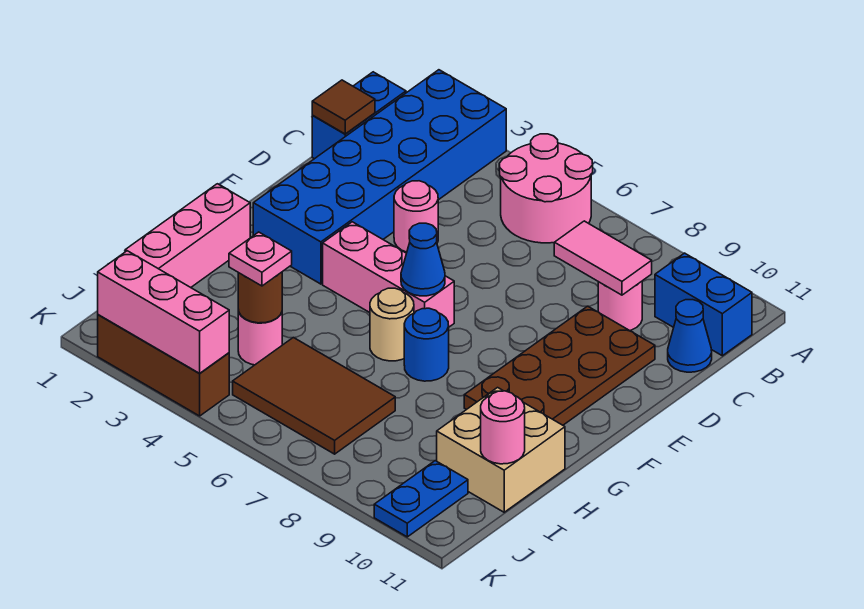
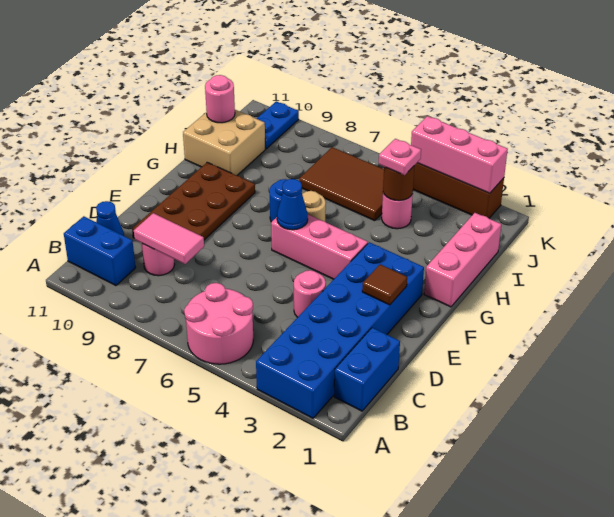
brown 1x1 tile [312,80,375,134] -> brown 1x1 tile moved to [362,264,407,305]

